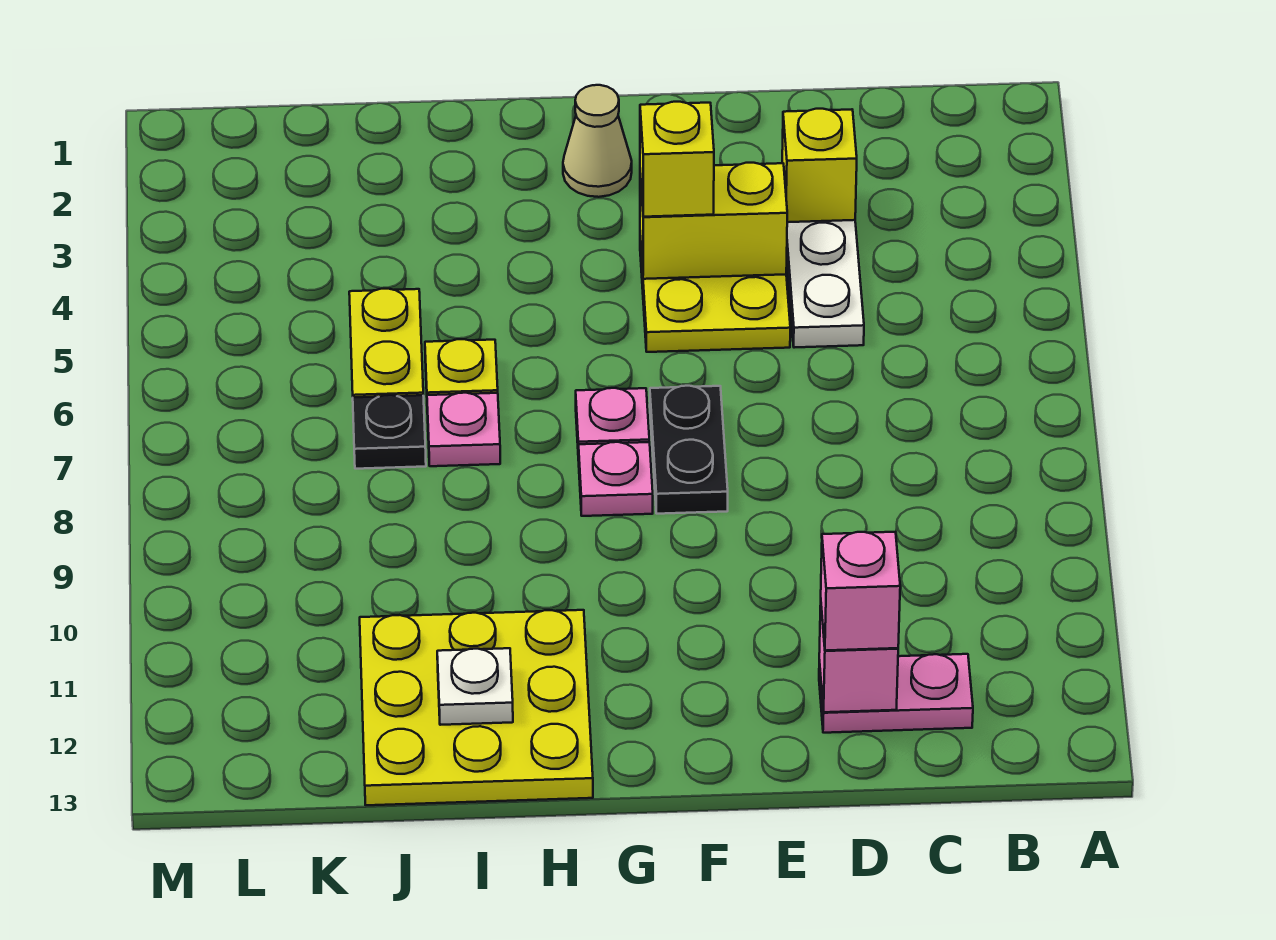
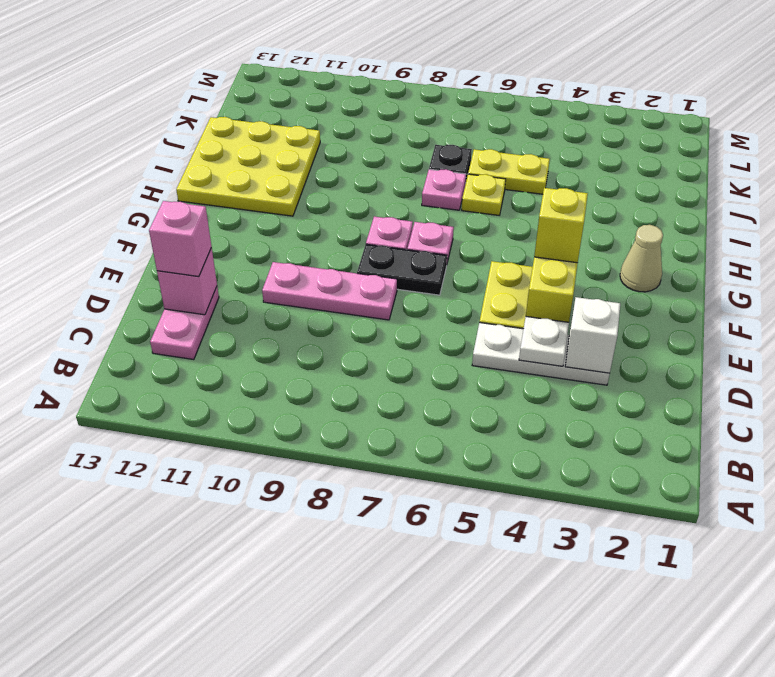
yellow 1x1 brick [782,109,857,222] -> white 1x1 brick [565,297,620,373]
none -> pink 1x3 plate [262,262,397,320]
white 1x1 plate [437,648,513,725] -> white 1x1 plate moved to [519,317,569,366]

